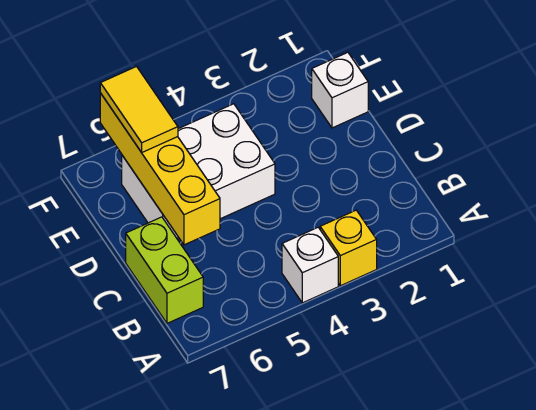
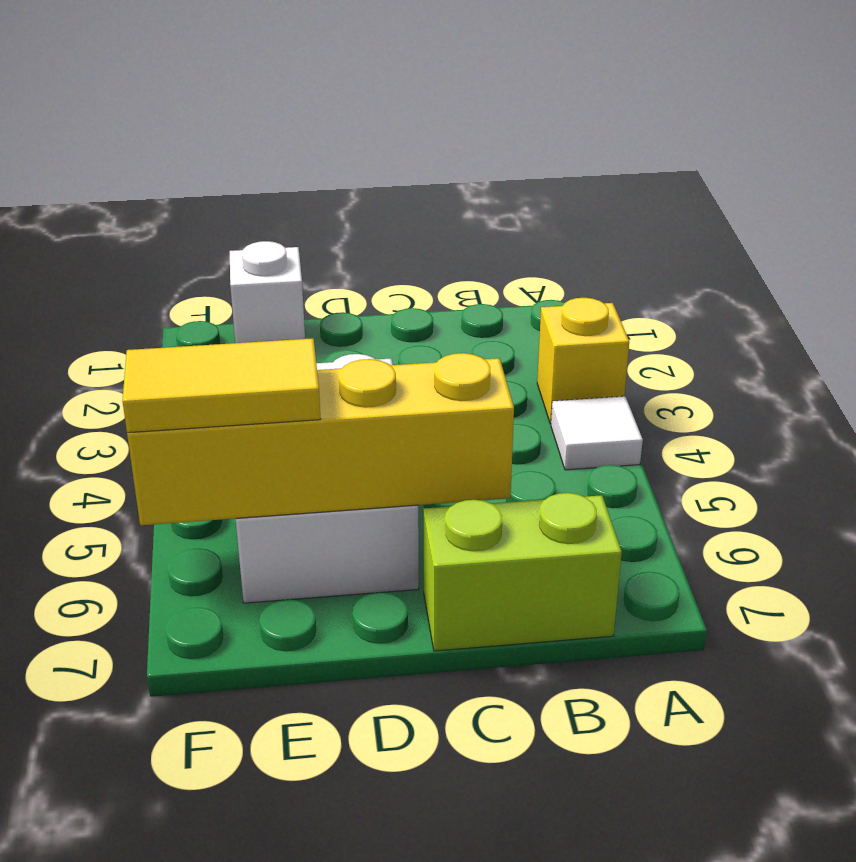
white 1x1 brick [282,227,338,303] -> white 1x1 tile [551,396,643,470]

